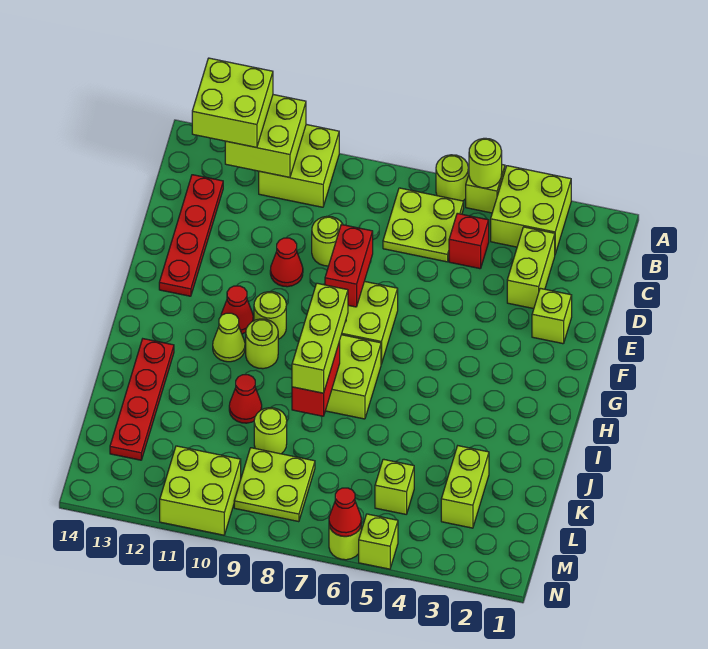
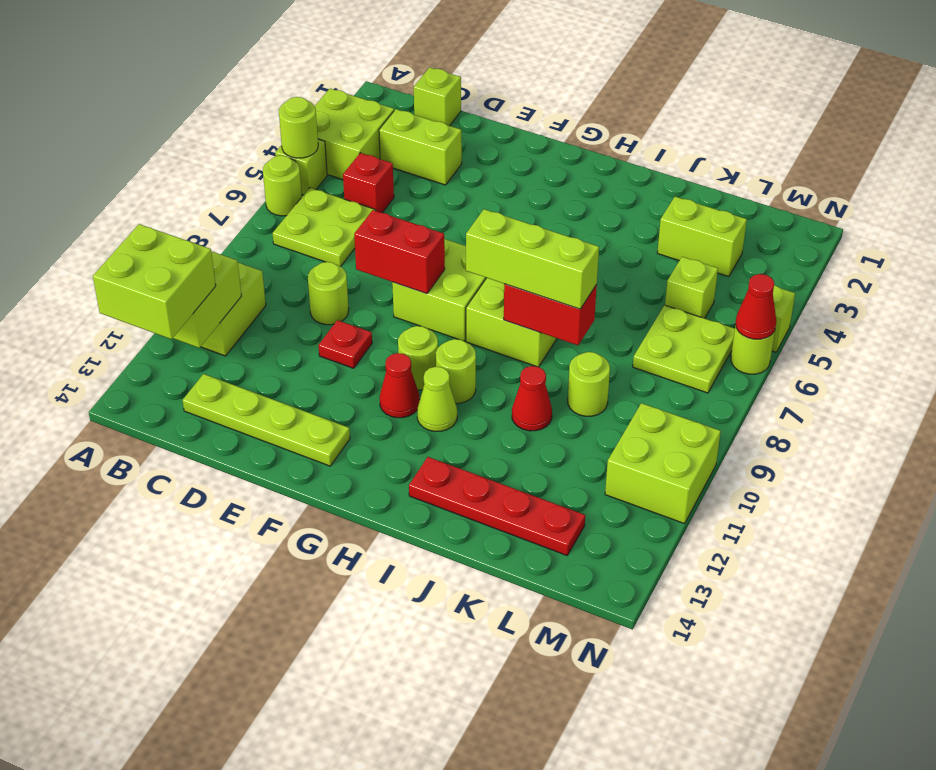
red 1x4 plate [159,175,223,296] -> lime 1x4 plate [183,374,350,466]
lime 1x1 brick [532,288,572,344] -> lime 1x1 brick moved to [414,67,461,126]
red 1x1 cone [270,238,303,287] -> red 1x1 plate [318,320,372,368]
lime 2x2 plate [234,448,315,522] -> lime 2x2 plate moved to [633,305,735,393]

